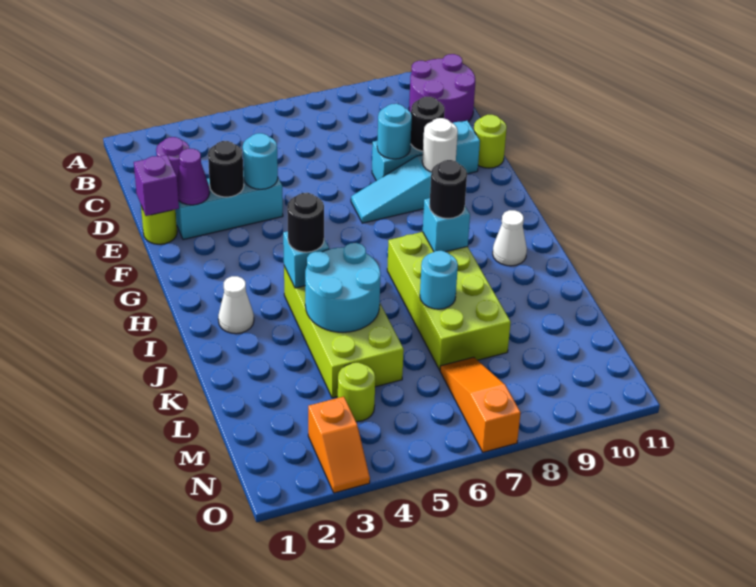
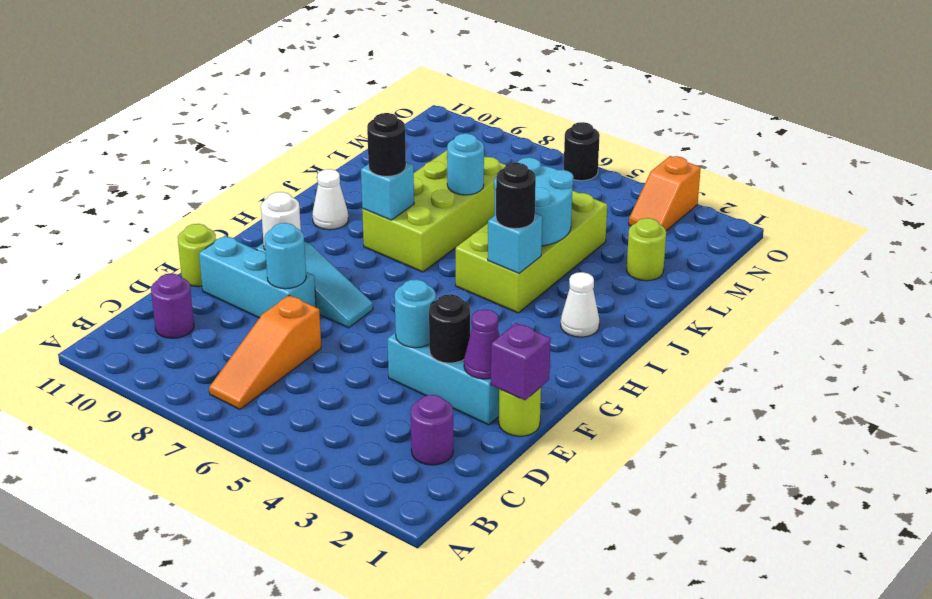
purple 2x2 round brick [409,54,475,123] -> purple 1x1 round brick [151,273,194,338]
black 1x1 round brick [411,97,445,151] -> black 1x1 round brick moved to [564,122,600,181]
lime 1x1 round brick [338,363,375,422] -> lime 1x1 round brick moved to [627,218,666,281]
orange 1x3 slope [440,357,521,452] -> orange 1x3 slope moved to [209,295,321,409]
orange 1x2 slope [308,397,370,493] -> orange 1x2 slope turned to [629,156,701,231]

